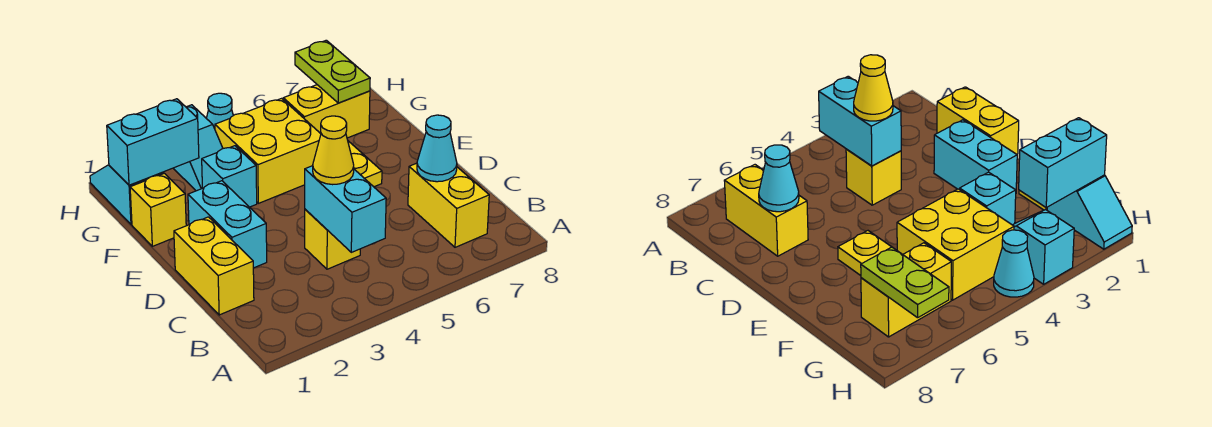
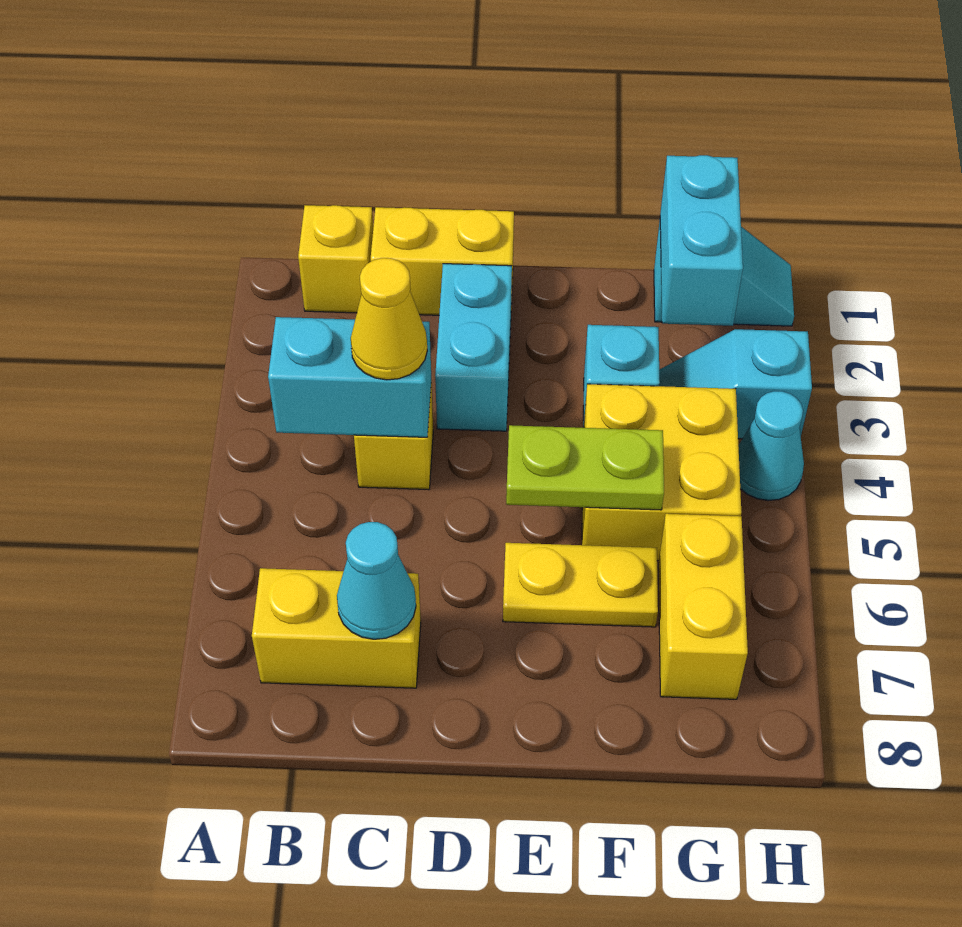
cyan 1x2 brick [188,181,267,268] -> cyan 1x2 brick turned to [435,264,512,431]
yellow 1x1 brick [130,173,186,246] -> yellow 1x1 brick moved to [298,205,373,313]
lime 1x2 plate [295,40,370,103] -> lime 1x2 plate moved to [506,425,664,510]

